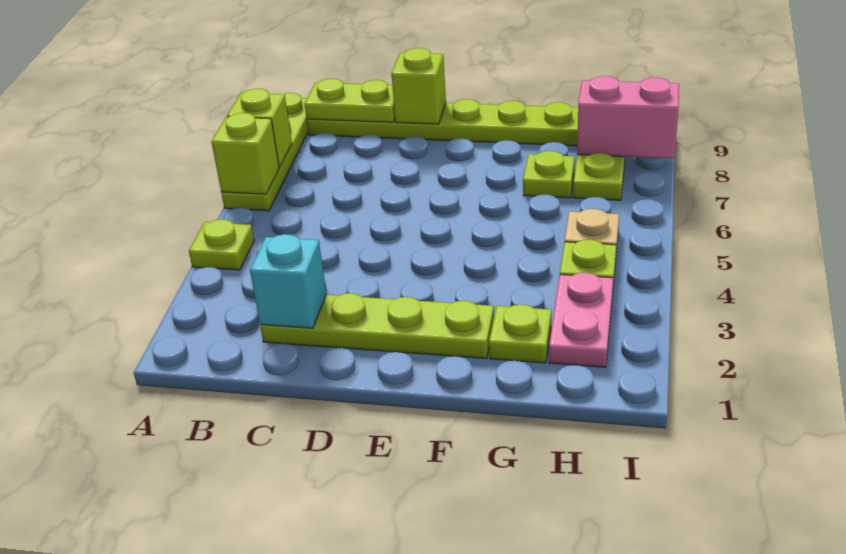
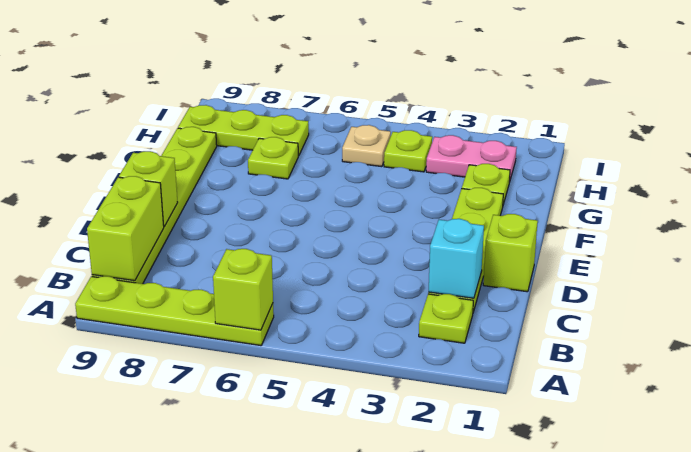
lime 1x1 plate [189,219,254,270] -> lime 1x1 plate moved to [419,294,473,343]
lime 1x1 brick [227,89,292,168] -> lime 1x1 brick moved to [483,214,538,292]
lime 1x2 plate [305,79,395,122] -> lime 1x2 brick [87,176,164,281]
pink 1x2 brick [577,76,679,159] -> none

